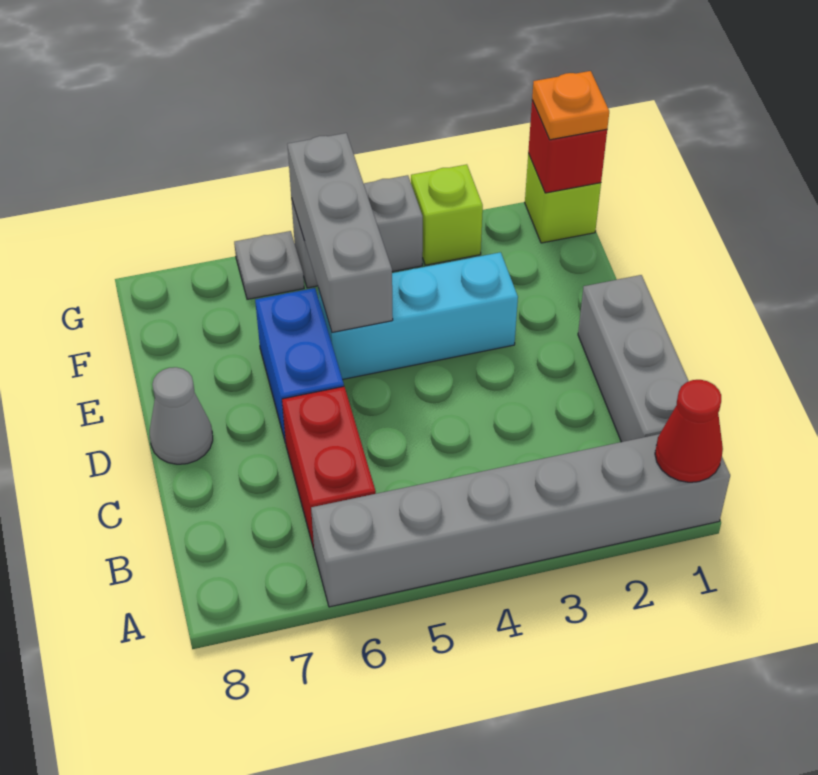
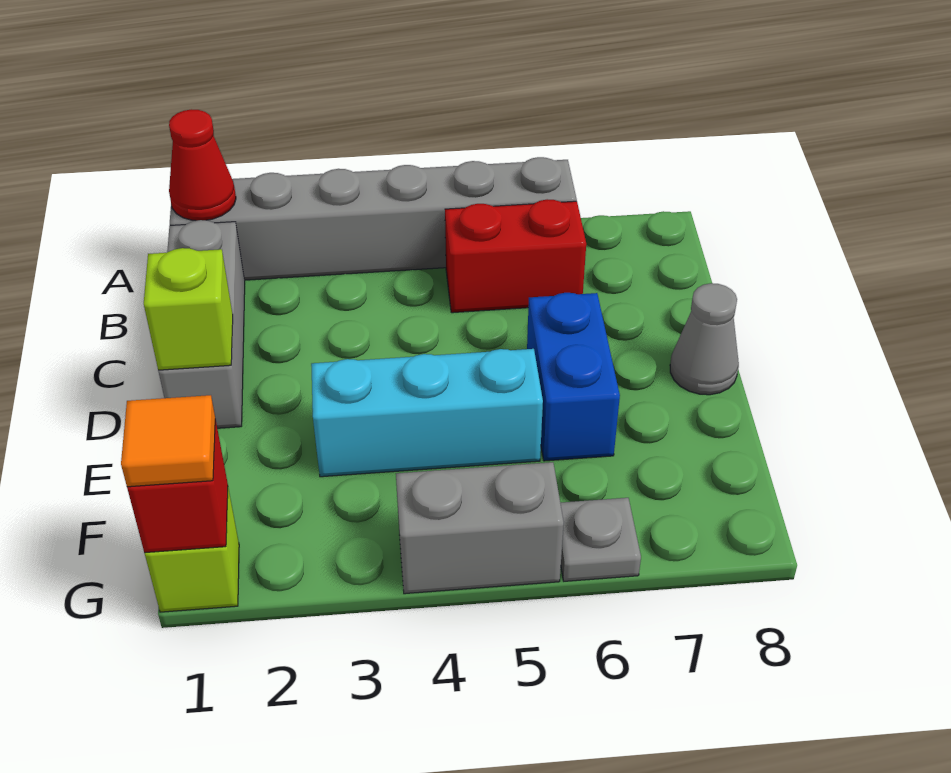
red 1x2 brick [282,387,376,549] -> red 1x2 brick turned to [445,199,586,313]
grey 1x3 brick [287,133,393,332] -> none
orange 1x1 plate [532,71,609,140] -> orange 1x1 tile [121,395,215,487]
lime 1x1 brick [411,164,483,265] -> lime 1x1 brick moved to [144,248,233,370]

